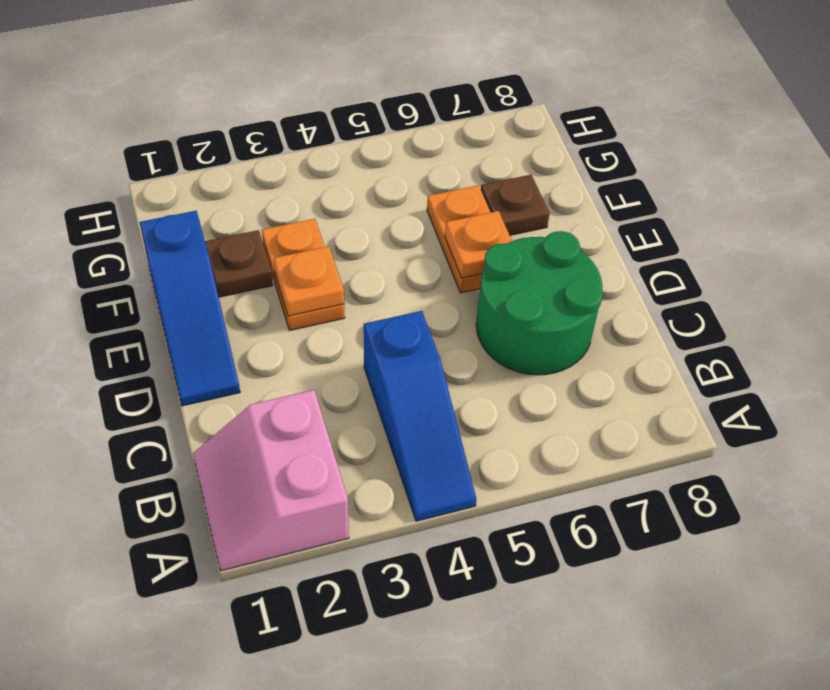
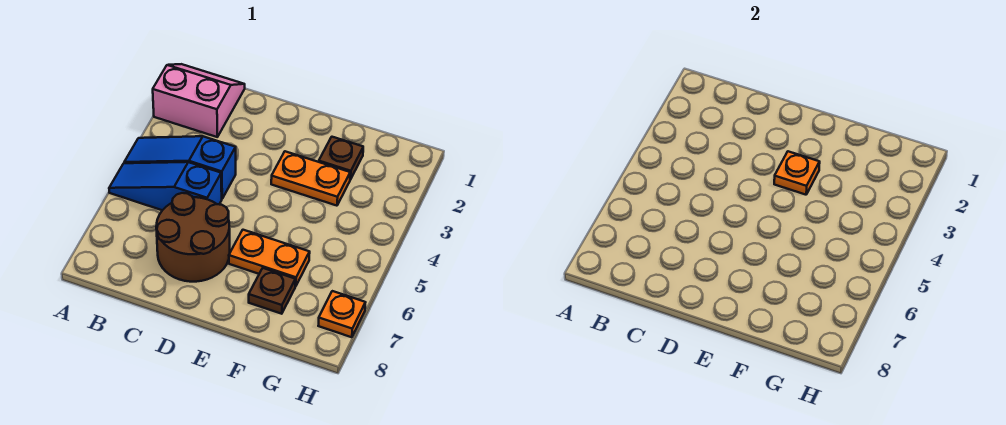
green 2x2 round brick [476,231,603,375] -> brown 2x2 round brick [156,193,230,282]
blue 1x3 slope [140,211,240,406] -> blue 1x3 slope moved to [109,162,222,210]
orange 1x1 plate [445,211,512,278] -> orange 1x1 plate moved to [318,291,365,337]

